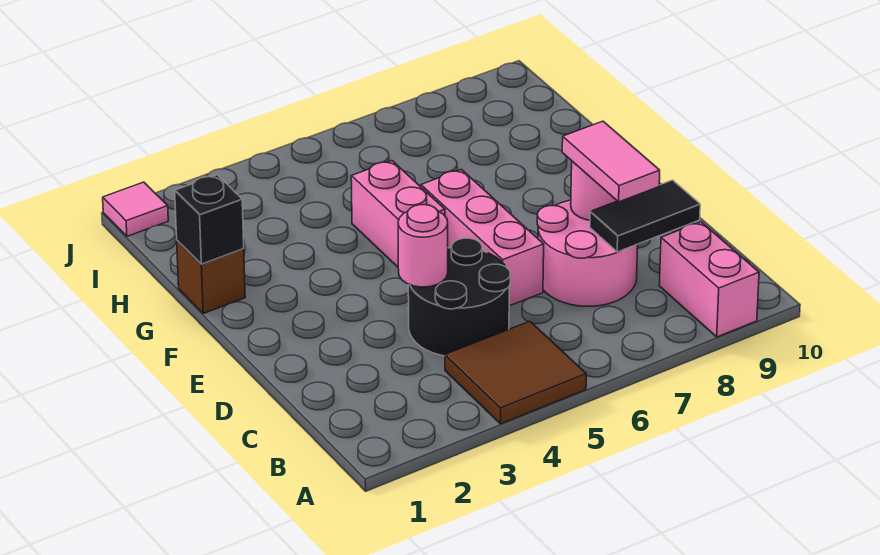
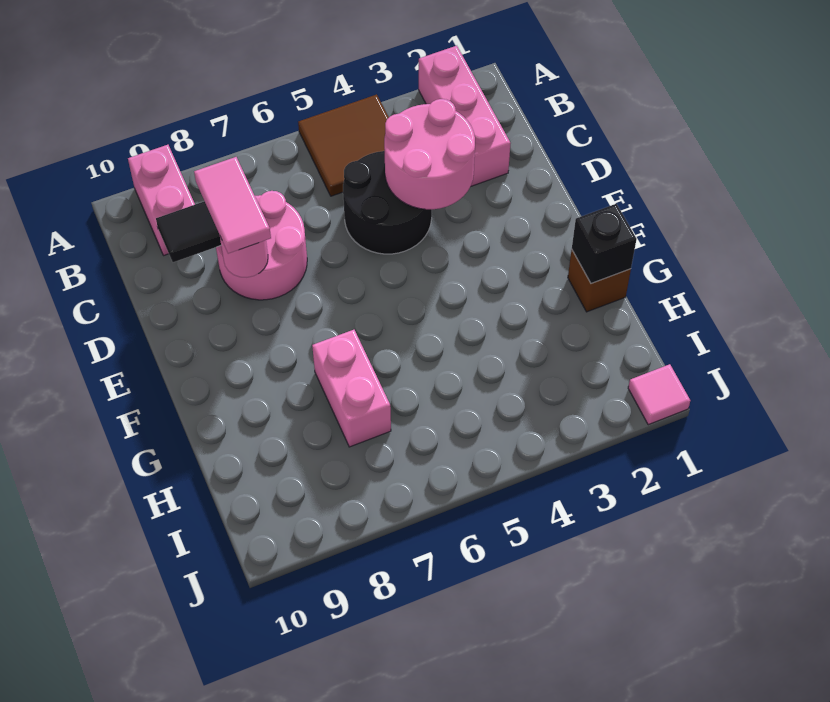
pink 1x1 round brick [398,205,448,287] -> pink 2x2 round brick [384,99,475,209]
pink 1x3 brick [421,170,544,306] -> pink 1x3 brick moved to [419,46,511,186]
pink 1x2 brick [351,161,445,267] -> pink 1x2 brick moved to [312,330,391,447]

